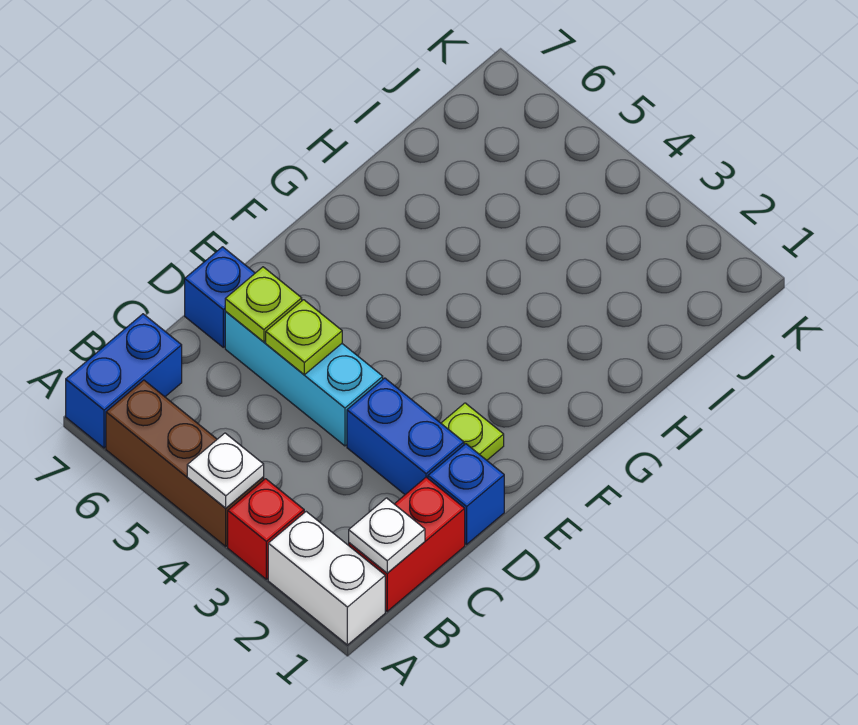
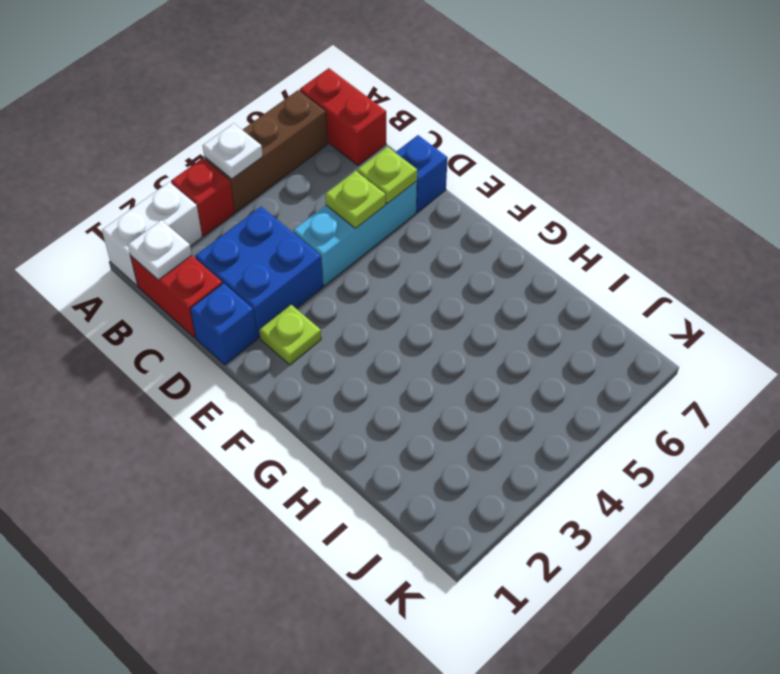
blue 1x2 brick [66,314,182,448] -> red 1x2 brick [300,68,386,166]
blue 1x2 brick [347,378,464,494] -> blue 2x2 brick [195,207,323,338]

